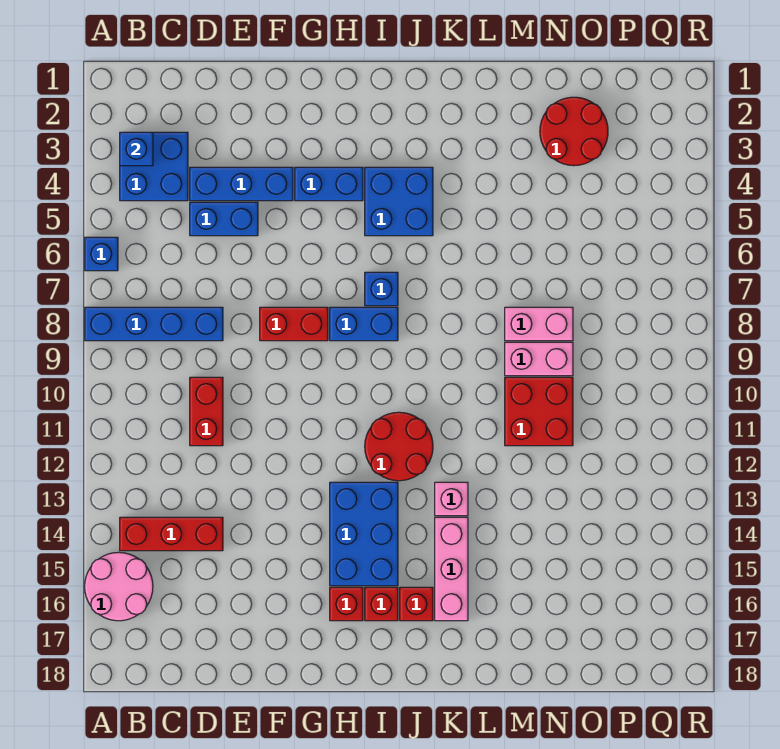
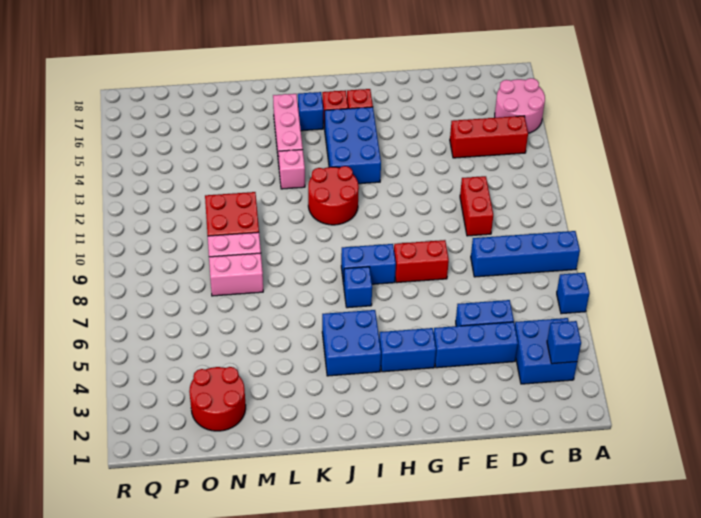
red 1x1 brick [400,587,433,621] -> blue 1x1 brick [298,92,323,131]

